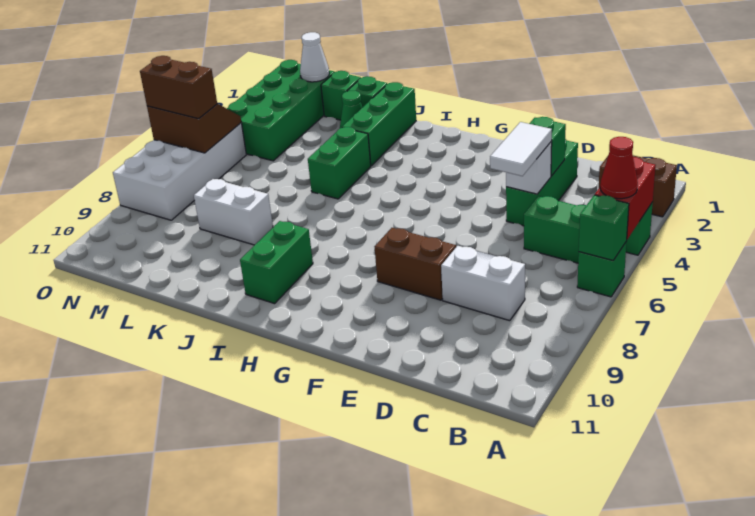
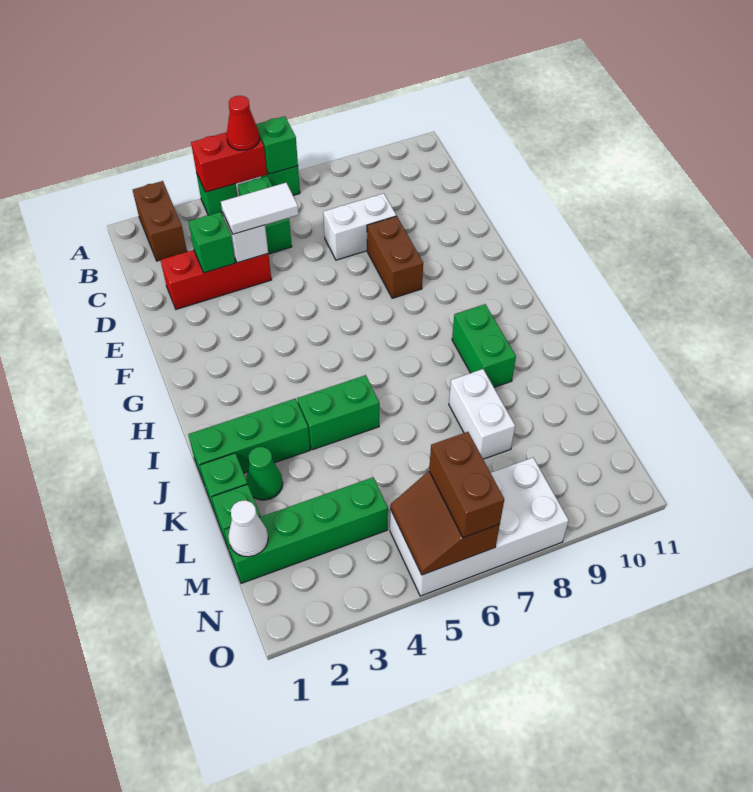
white 1x2 brick [441,246,525,321] -> white 1x2 brick turned to [323,193,396,260]
green 1x3 brick [506,139,578,226] -> red 1x3 brick [161,250,271,309]
green 1x2 brick [240,221,313,304] -> green 1x2 brick turned to [452,304,516,387]
green 2x4 brick [227,60,334,161] -> green 1x4 brick [224,477,388,583]

